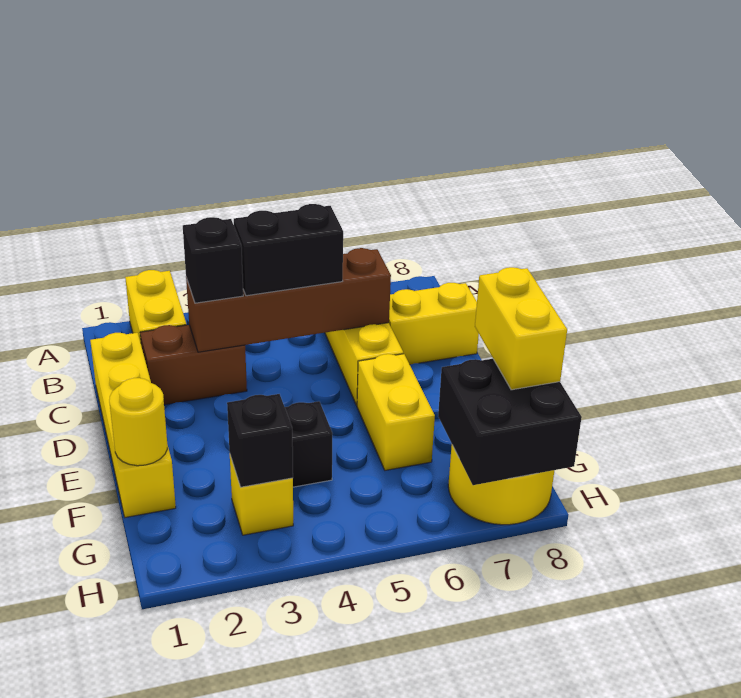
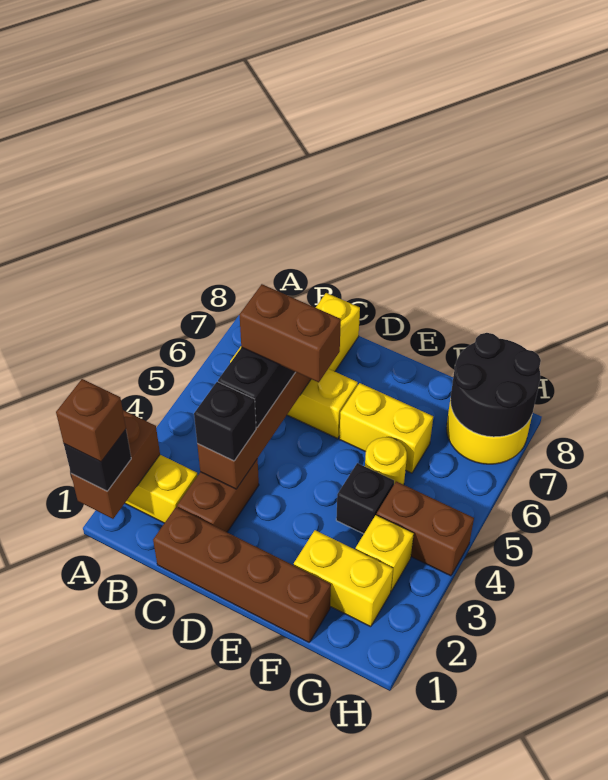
none -> brown 1x2 brick [71,410,160,519]
none -> brown 1x1 brick [56,379,126,462]
yellow 1x4 brick [90,333,176,517] -> brown 1x4 brick [153,507,331,642]
none -> brown 1x2 brick [240,284,341,382]
yellow 1x1 round brick [109,378,167,466] -> yellow 1x1 round brick moved to [365,437,407,485]
yellow 1x2 brick [475,267,567,390] -> yellow 1x2 brick moved to [294,530,393,627]
black 1x1 brick [227,394,293,487] -> black 1x1 brick moved to [64,430,131,491]
none -> brown 1x2 brick [377,481,474,576]
black 2x2 brick [438,359,582,485] -> black 2x2 round brick [450,333,541,437]

